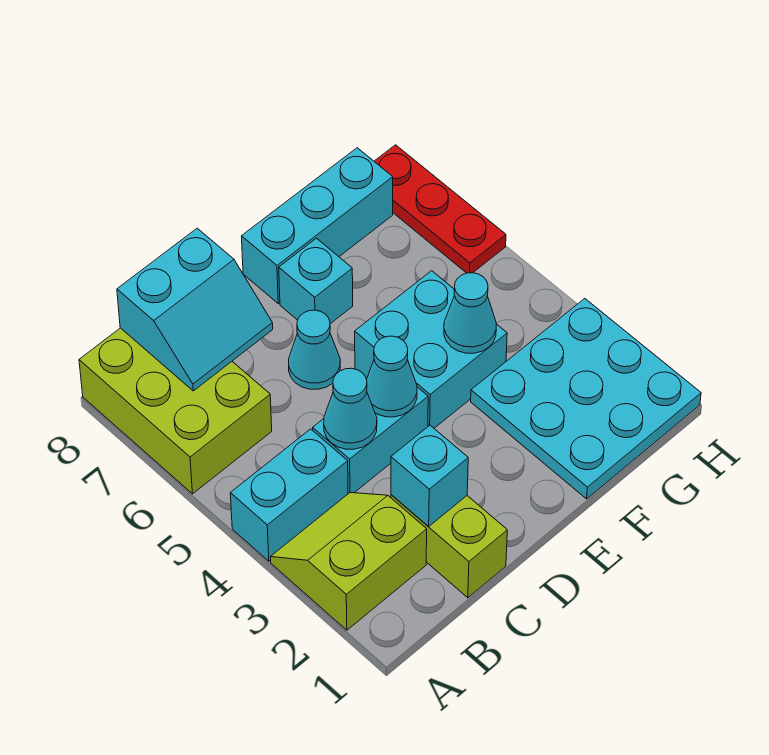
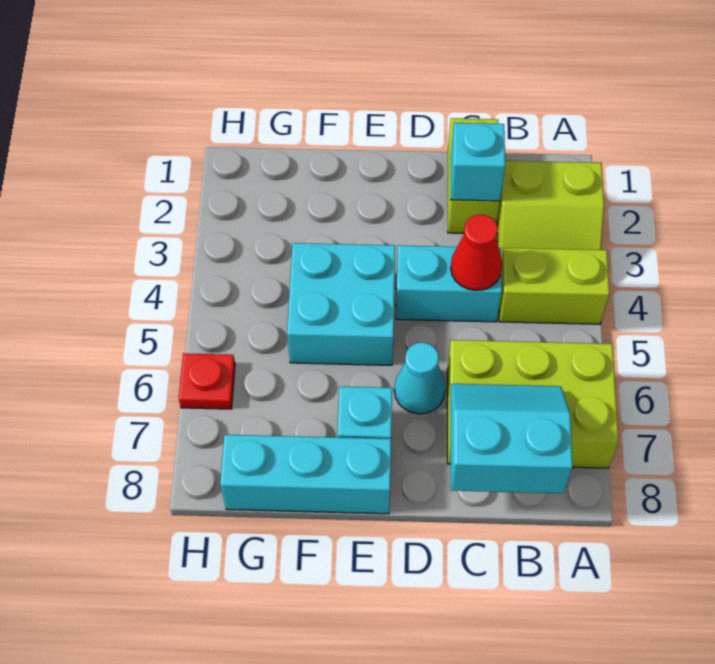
cyan 1x2 brick [230,429,348,561] -> lime 1x2 brick [499,248,609,324]
lime 2x3 brick [79,328,272,494] -> lime 2x3 brick turned to [447,340,618,468]
cyan 1x1 cone [324,368,377,449] -> red 1x1 cone [451,215,502,290]
cyan 1x1 cone [366,336,417,417] -> none
cyan 3x3 plate [471,299,701,499] -> none
cyan 1x1 cone [444,273,496,353] -> none
red 1x3 plate [374,145,506,273] -> red 1x1 plate [179,353,235,409]

